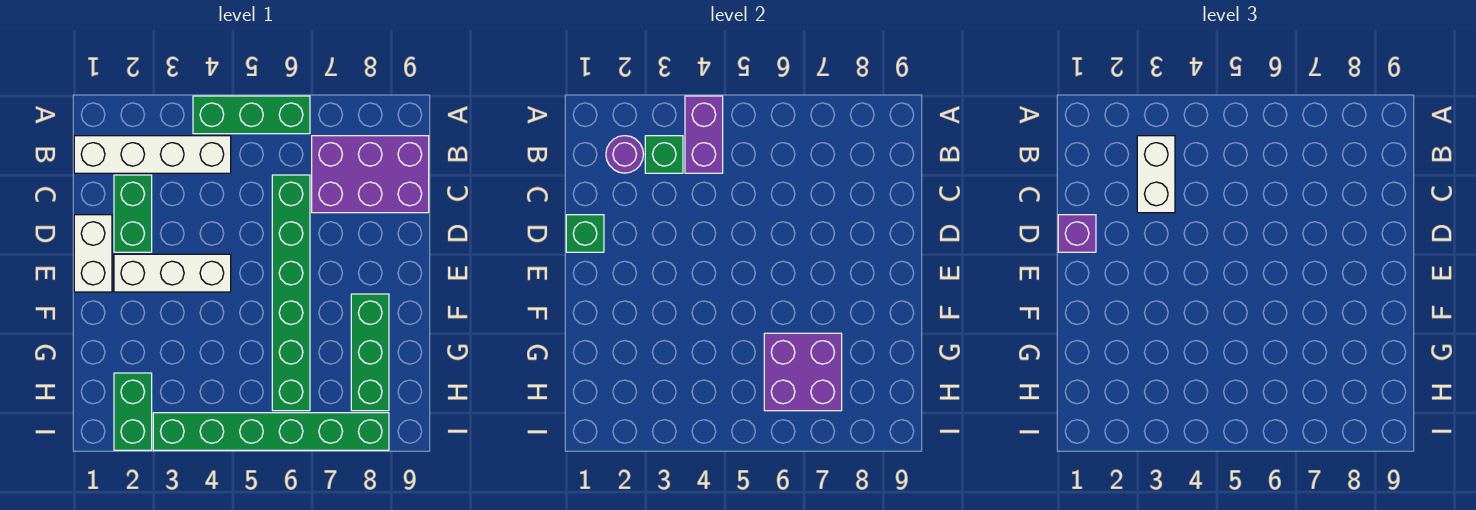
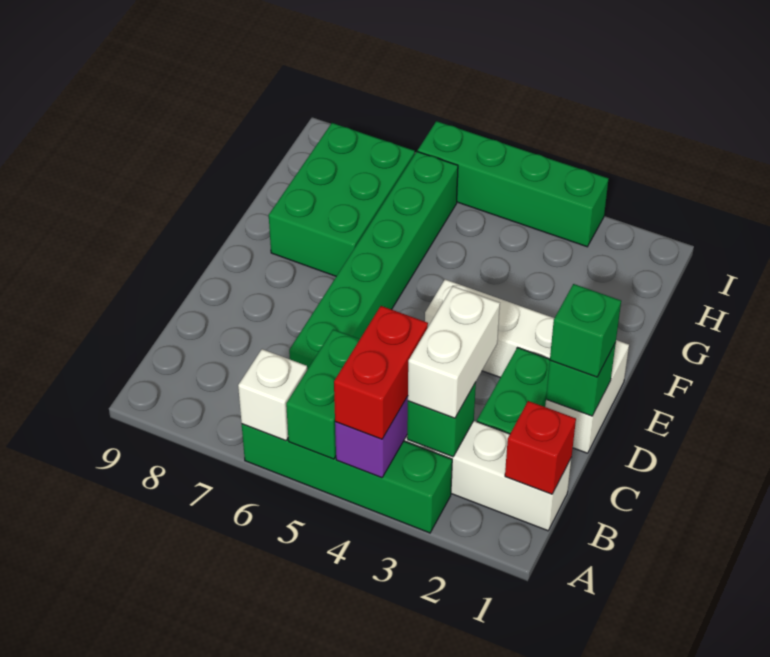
green 1x3 brick [193,96,310,134] -> green 1x4 brick [242,424,452,533]
none -> red 1x2 brick [334,306,428,439]
none -> white 1x1 brick [238,349,307,441]
none -> red 1x1 brick [505,401,576,494]
purple 1x1 round brick [606,136,644,173] -> none
purple 2x3 brick [312,136,429,213] -> none
purple 1x1 brick [1058,215,1096,252] -> green 1x1 brick [550,284,621,377]
green 1x3 brick [351,294,389,411] -> green 2x3 brick [269,123,415,276]
purple 2x2 brick [764,333,842,411] -> none
green 1x2 brick [114,373,152,450] -> green 1x2 brick moved to [286,329,360,459]
green 1x6 brick [153,413,389,450] -> green 1x4 brick [418,121,608,247]

